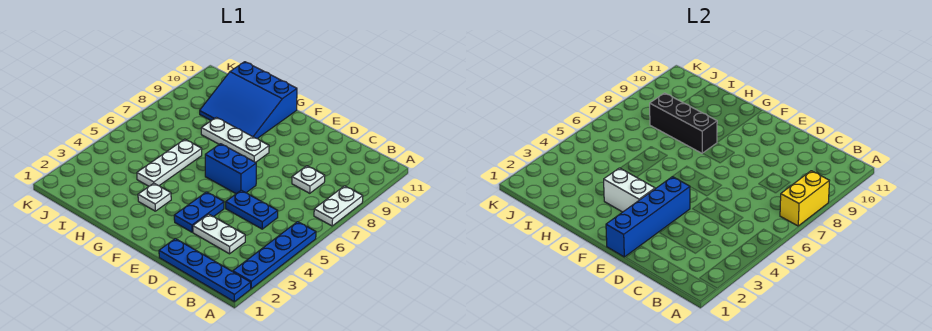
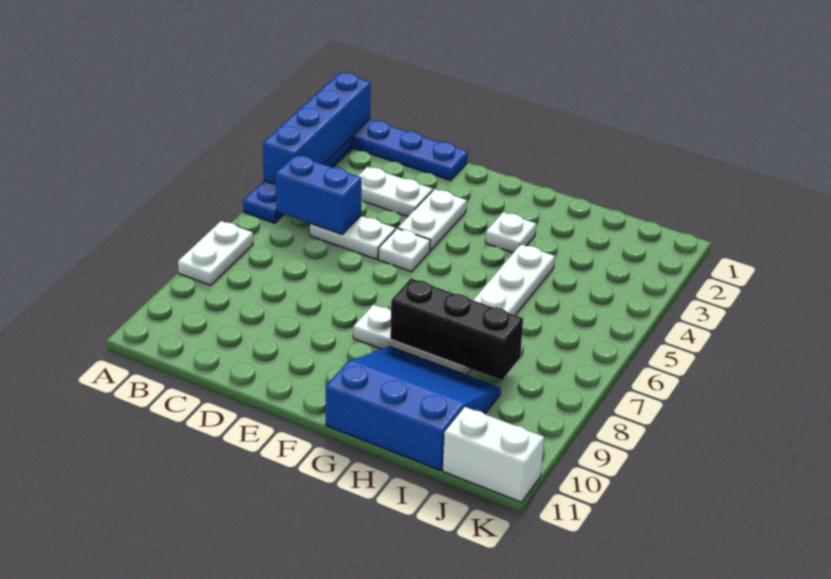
yellow 1x2 brick [780,171,829,226] -> none
blue 1x2 plate [226,190,278,229] -> white 1x2 plate [310,216,395,259]
white 1x1 plate [292,166,325,193] -> white 1x1 plate moved to [378,228,430,272]
blue 1x4 brick [606,177,690,257] -> blue 1x4 brick moved to [263,72,371,184]
blue 1x2 plate [174,192,224,232] -> white 1x2 plate [398,189,467,251]
blue 1x2 brick [205,144,256,194] -> blue 1x2 brick moved to [276,155,362,234]
white 1x2 brick [604,168,655,212] -> white 1x2 brick moved to [443,407,544,502]

